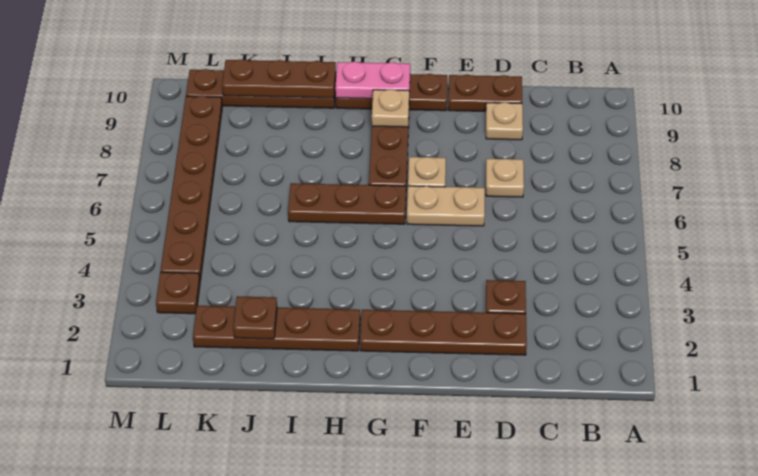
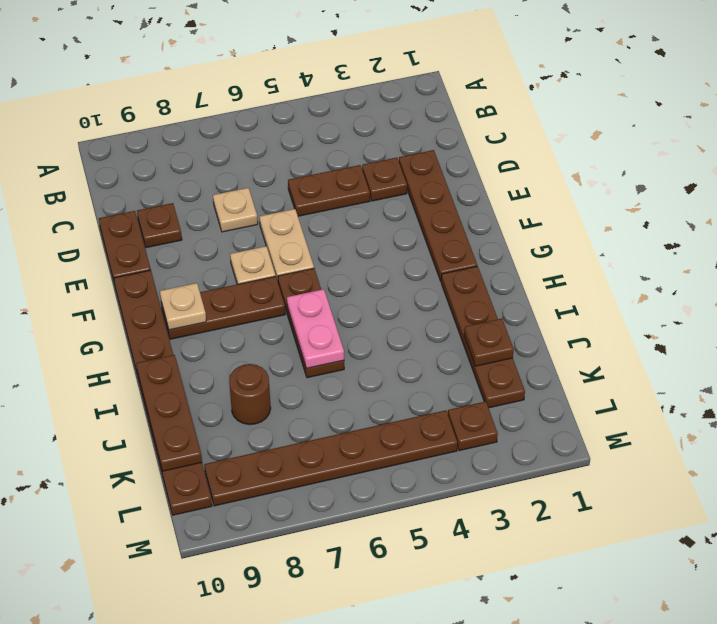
none -> brown 1x2 plate [288,165,370,216]
tan 1x1 plate [486,102,523,140] -> brown 1x1 plate [137,203,182,248]
pink 1x2 plate [335,62,410,99] -> pink 1x2 plate moved to [287,289,344,368]
none -> brown 1x1 round brick [229,364,271,425]

